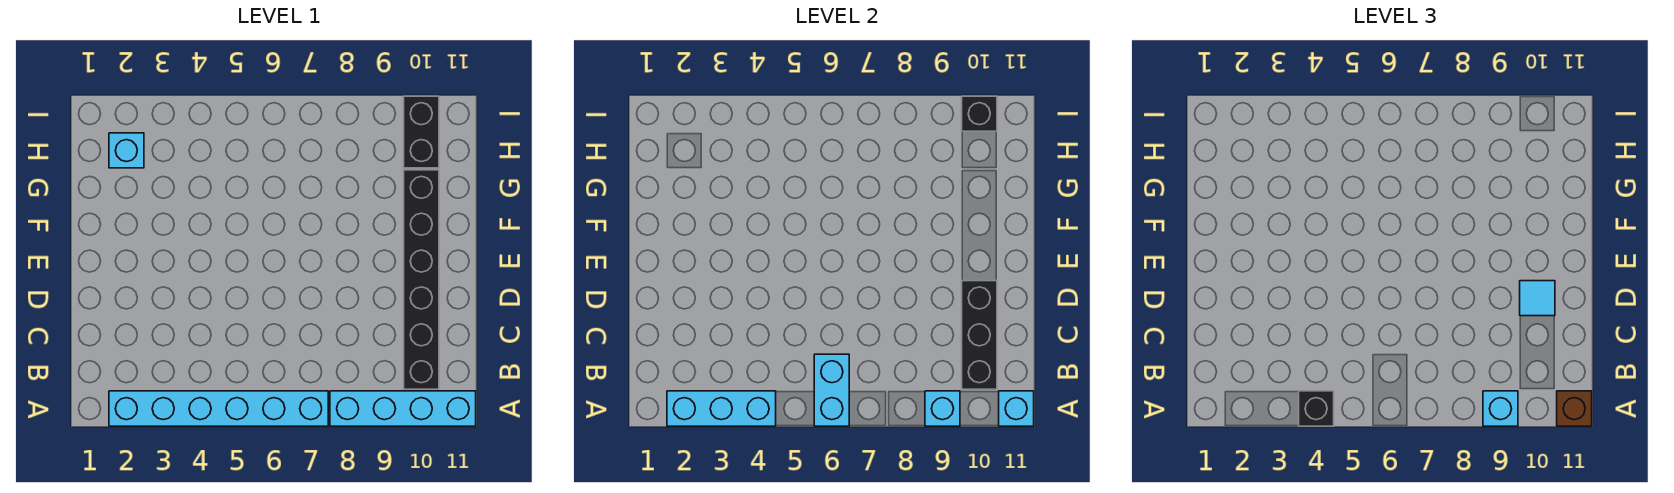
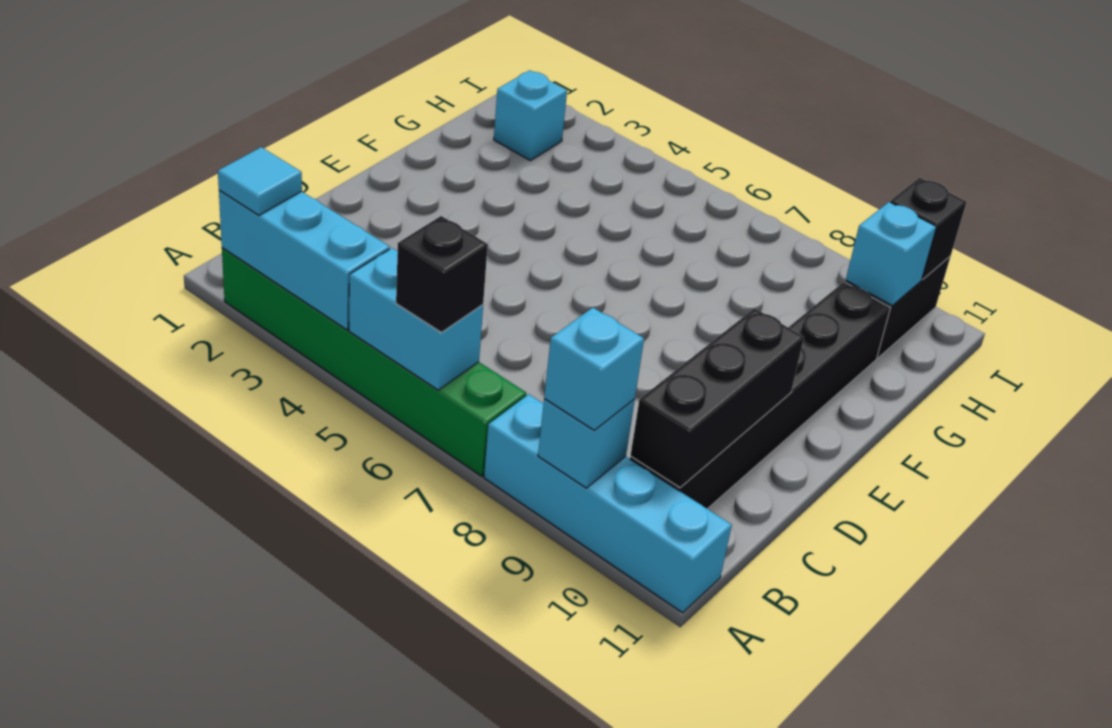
cyan 1x6 brick [109,391,328,426] -> green 1x6 brick [222,248,526,476]
black 1x1 brick [1299,391,1334,426] -> black 1x1 brick moved to [396,216,488,332]
cyan 1x2 brick [814,354,849,426] -> cyan 1x2 brick turned to [349,248,483,390]
cyan 1x1 brick [999,391,1034,426] -> cyan 1x1 brick moved to [846,202,936,306]
brown 1x1 brick [1557,391,1592,426] -> none
cyan 1x1 tile [1520,281,1555,316] -> cyan 1x1 tile moved to [218,147,302,215]

